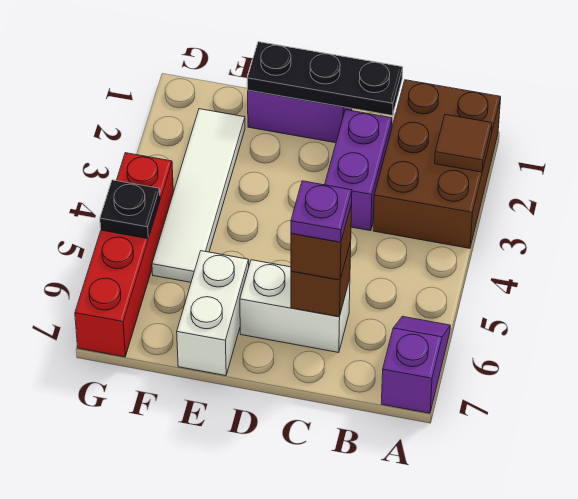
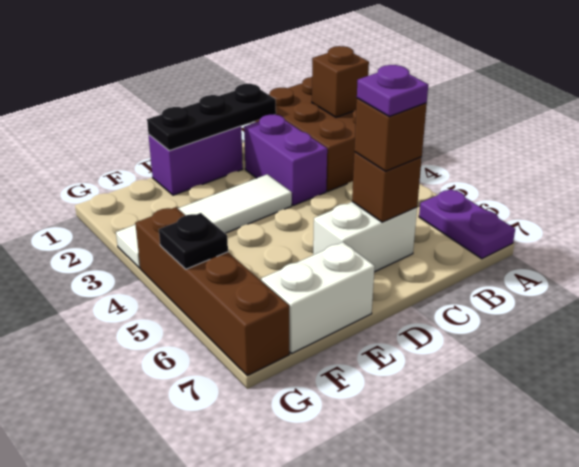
brown 1x1 tile [435,115,492,172] -> brown 1x1 brick [312,46,369,117]
purple 1x2 slope [381,316,450,413] -> purple 1x2 plate [419,189,515,259]
white 1x2 brick [177,251,249,376] -> white 1x2 brick turned to [261,242,375,353]
white 1x4 tile [152,109,245,282] -> white 1x4 tile turned to [116,174,292,268]
red 1x4 brick [75,153,173,357] -> brown 1x4 brick [135,207,289,376]

